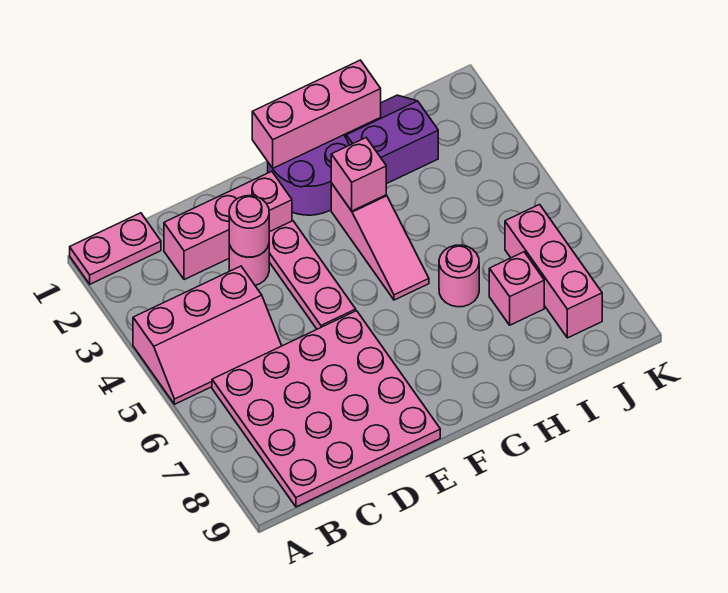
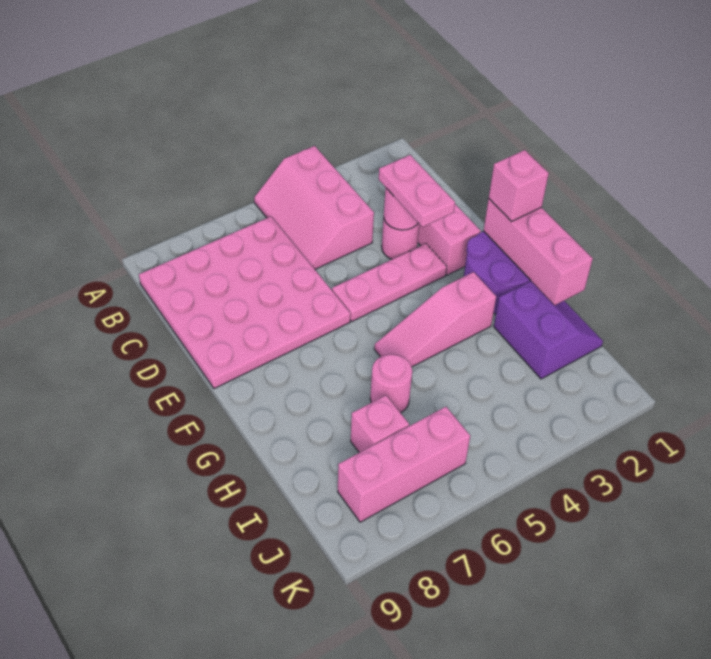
pink 1x2 plate [70,213,161,284] -> pink 1x2 plate moved to [379,155,455,227]
pink 1x1 brick [331,138,386,211] -> pink 1x1 brick moved to [489,150,549,222]

